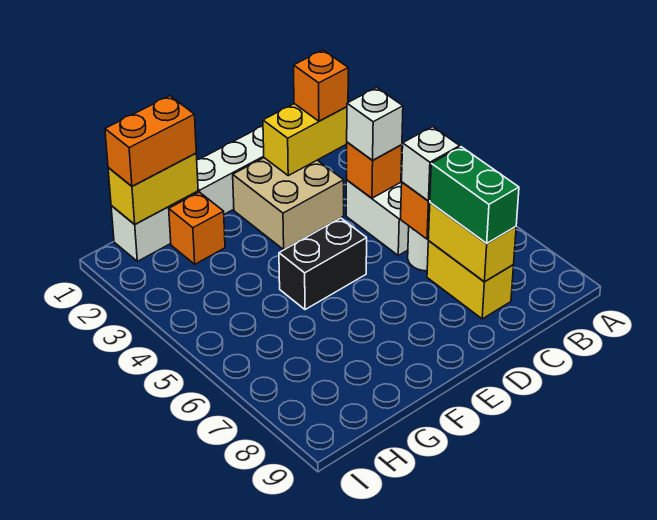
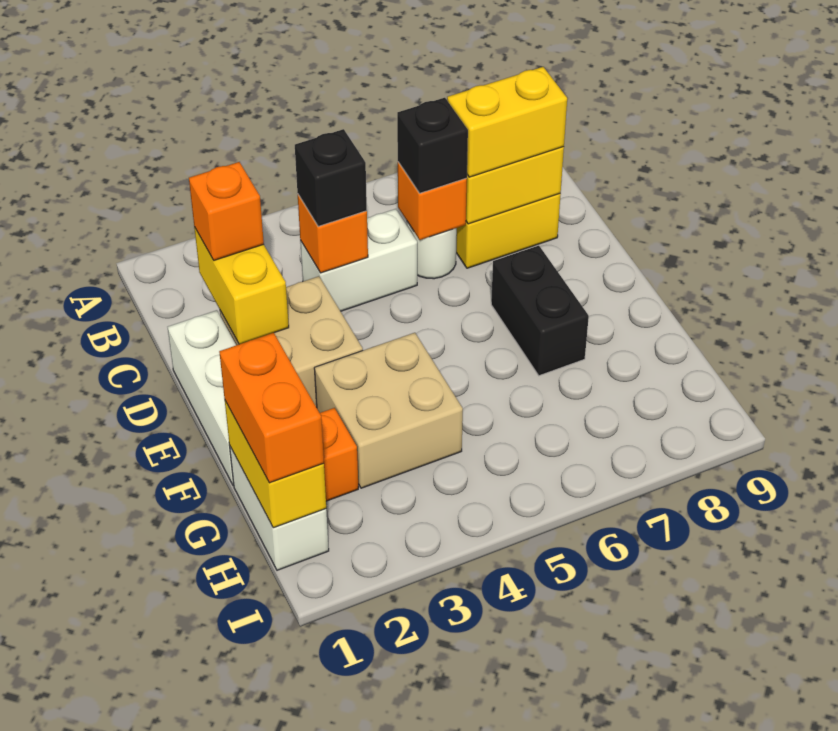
white 1x1 brick [347,88,403,160] -> black 1x1 brick [295,129,367,226]
white 1x1 brick [402,127,460,201] -> black 1x1 brick [397,98,468,193]
green 1x2 brick [430,147,519,243] -> yellow 1x2 brick [447,67,567,177]
black 1x2 brick [279,218,367,310] -> black 1x2 brick moved to [491,246,589,376]
none -> tan 2x2 brick [314,333,463,488]

